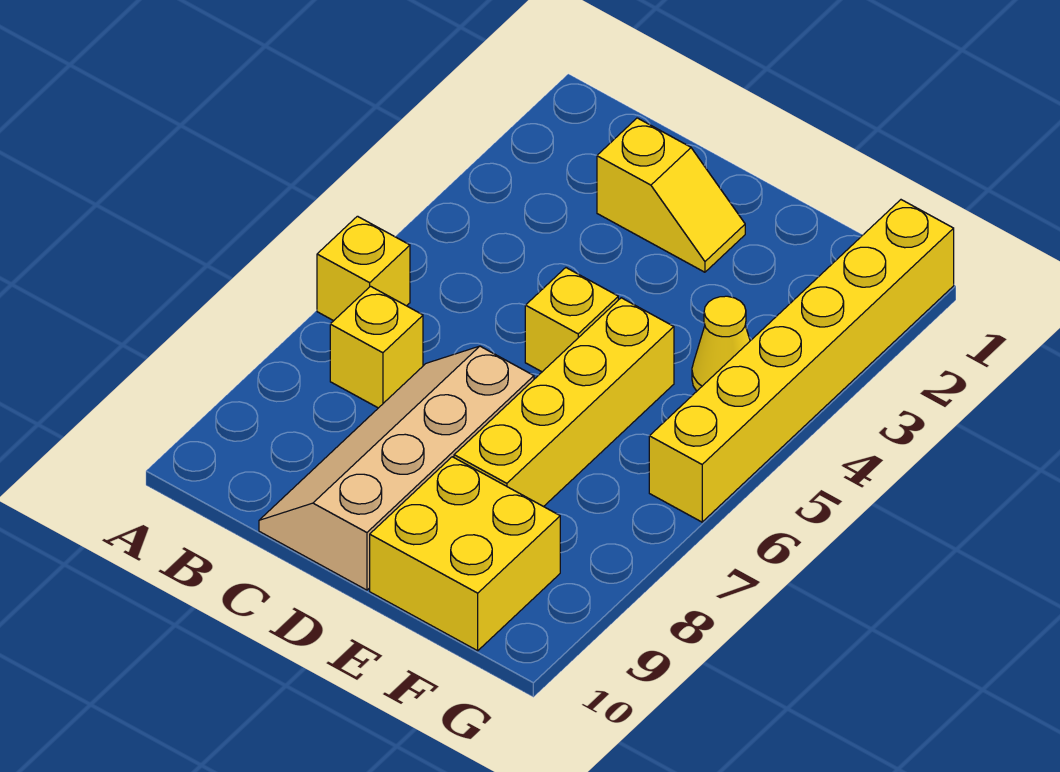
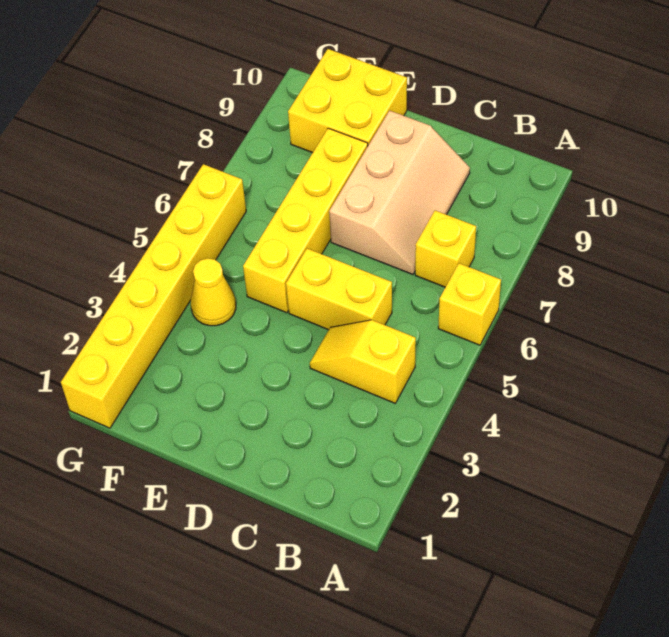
yellow 1x2 slope [597,118,745,272] -> yellow 1x2 slope moved to [310,320,416,403]
tan 2x4 slope [259,346,534,590] -> tan 2x3 slope [329,111,470,275]
yellow 1x1 brick [525,268,618,372] -> yellow 1x2 brick [286,249,392,330]

